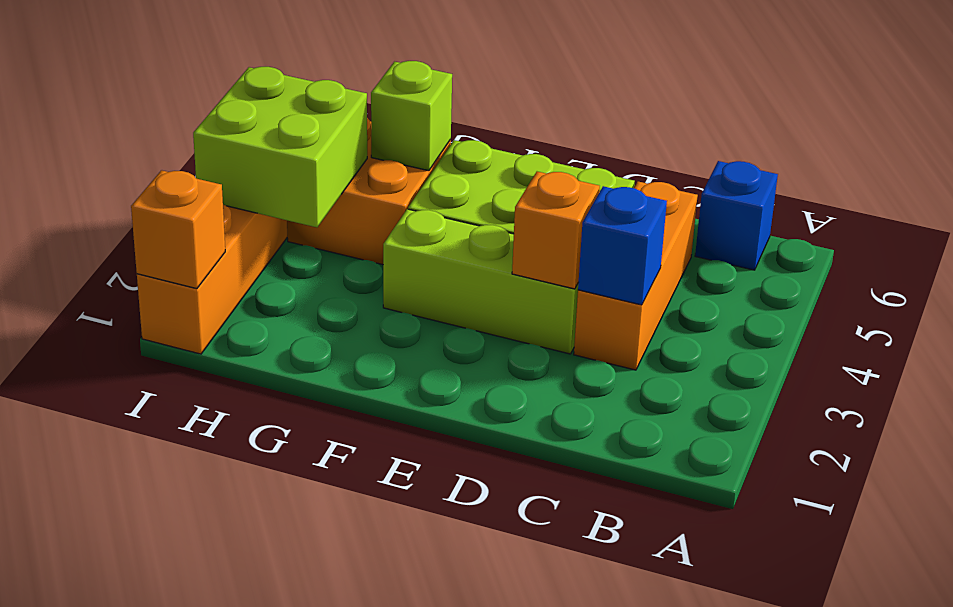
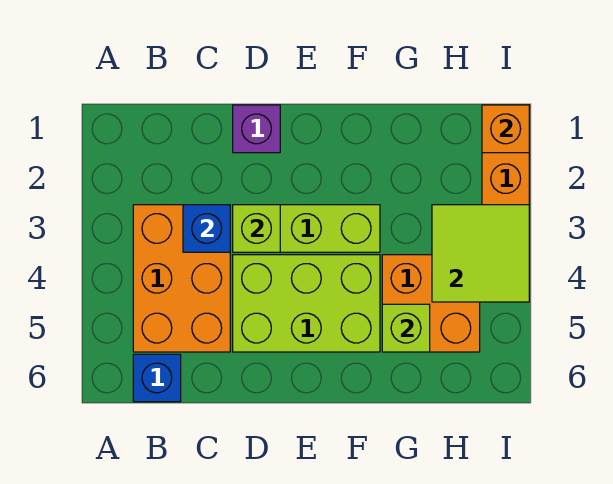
orange 1x3 brick [574,181,698,370] -> orange 2x3 brick [133,205,230,352]
none -> purple 1x1 brick [233,105,280,153]
orange 1x1 brick [512,172,600,289] -> lime 1x1 brick [233,205,280,252]
lime 2x2 brick [193,67,367,227] -> lime 2x2 tile [432,205,529,302]

